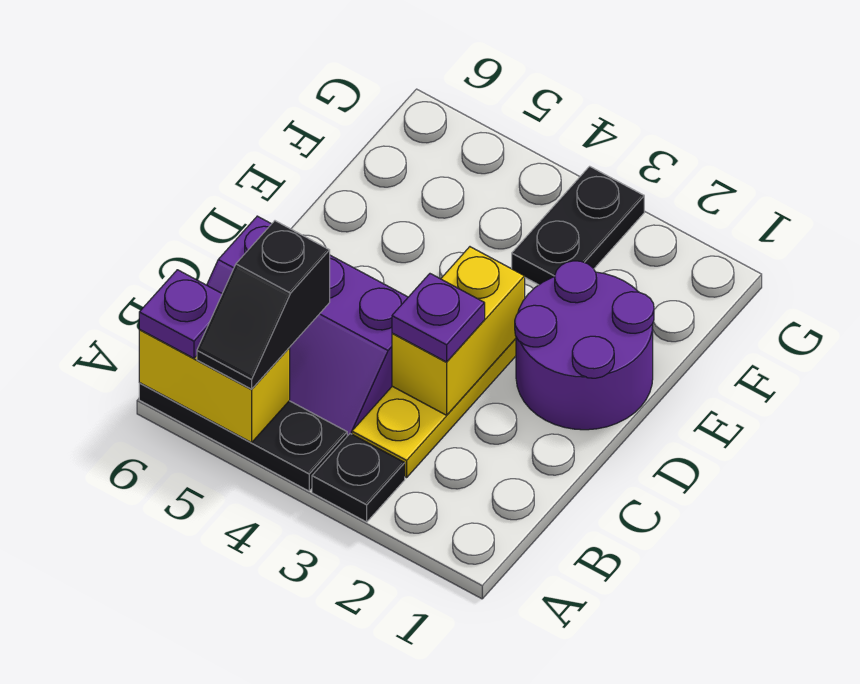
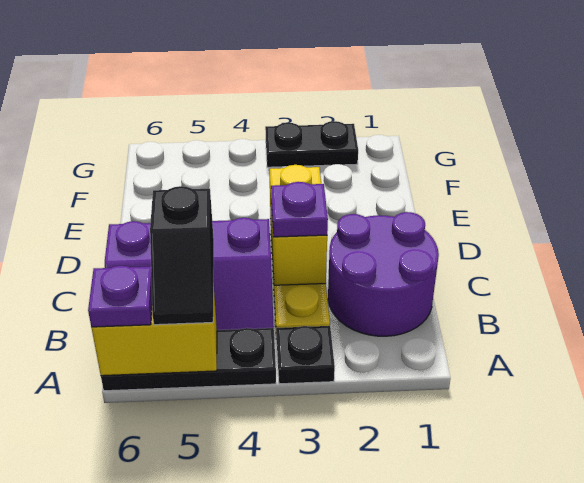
purple 2x2 round brick [515,261,654,430] -> purple 2x2 round brick moved to [328,212,439,336]
black 1x2 plate [512,166,644,285] -> black 1x2 plate turned to [265,121,358,167]

